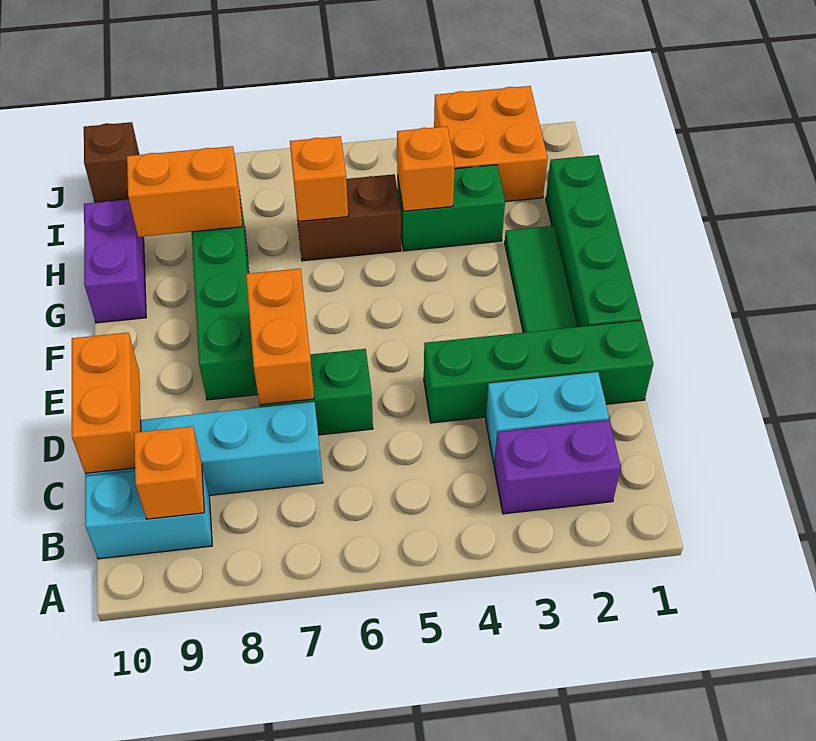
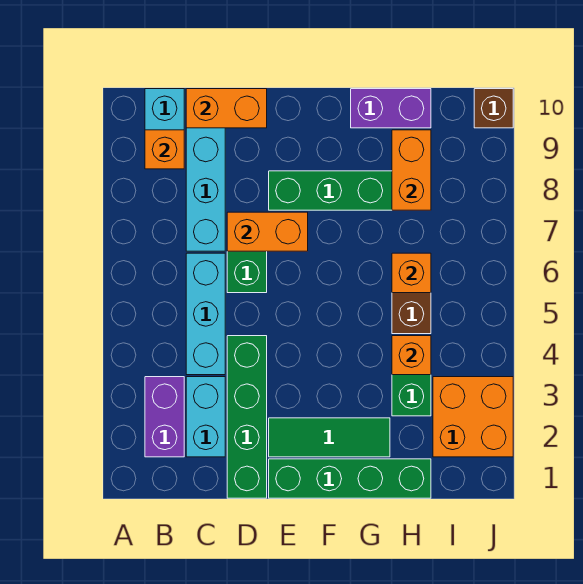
none -> cyan 1x3 brick [186,253,225,375]

